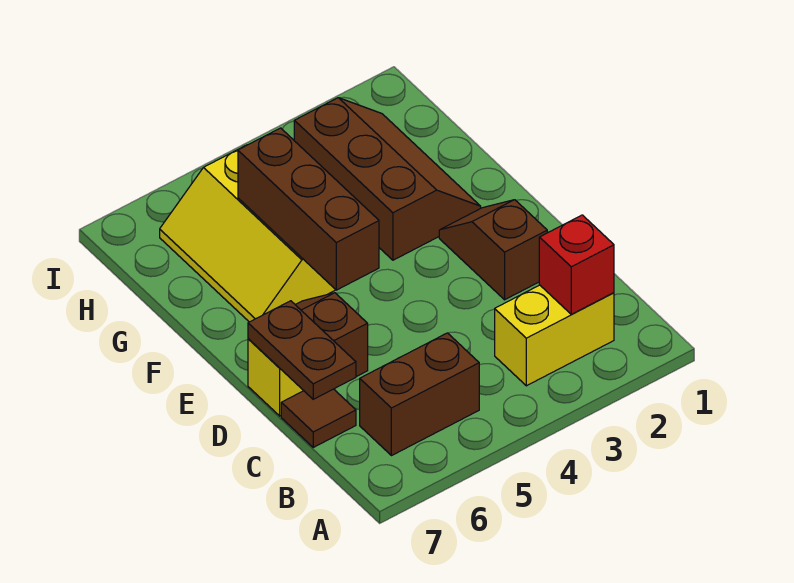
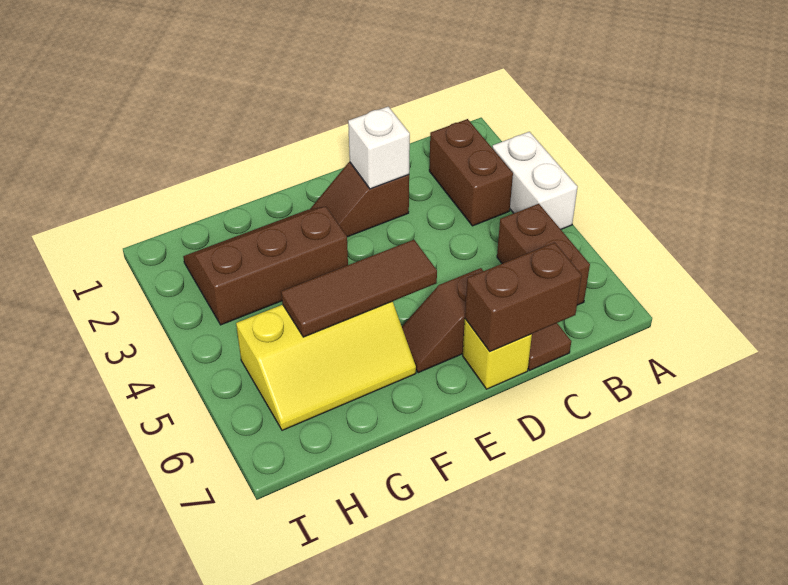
none -> white 1x2 brick [492,132,577,229]
yellow 1x2 brick [495,285,614,386] -> brown 1x2 brick [429,119,513,226]
red 1x1 brick [539,215,614,314] -> none
brown 1x2 plate [248,301,356,399] -> brown 1x2 brick [465,243,582,352]
none -> white 1x1 brick [348,107,410,189]
brown 1x3 brick [238,128,379,290] -> brown 1x3 tile [281,240,437,337]

